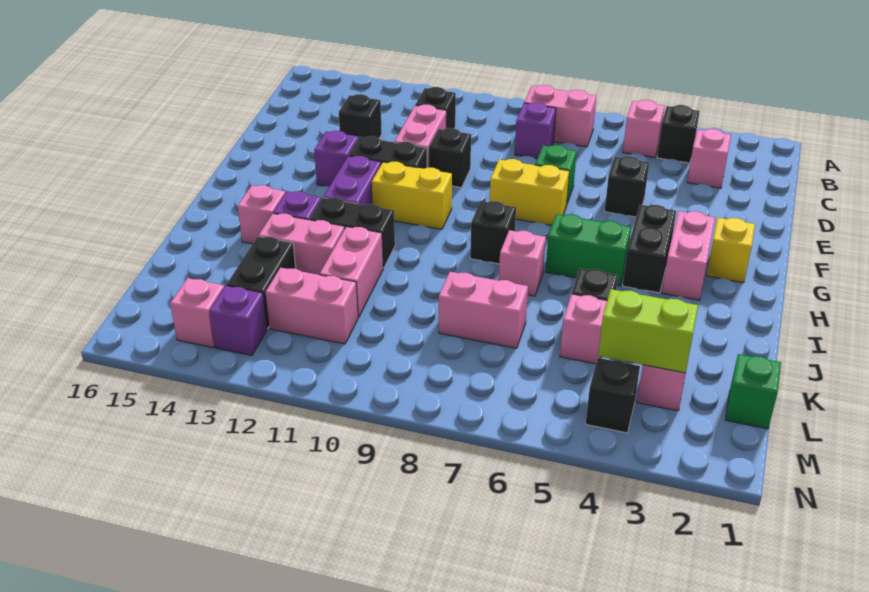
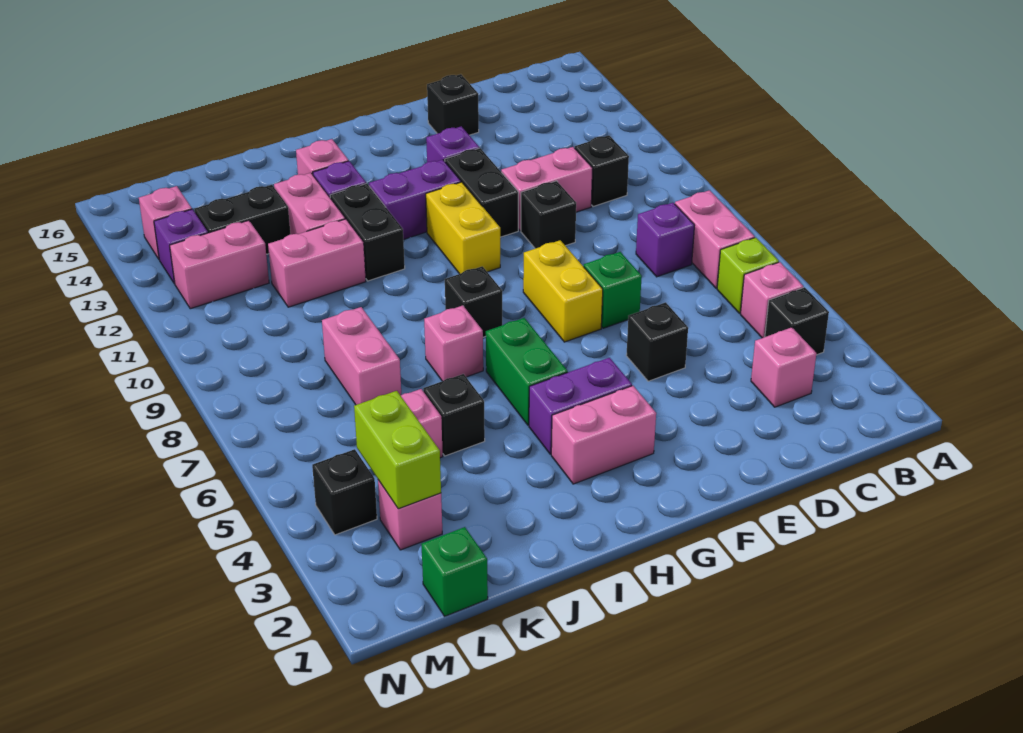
none -> lime 1x1 brick [717,238,779,313]
black 1x1 brick [339,94,382,139] -> black 1x1 brick moved to [427,74,479,135]
yellow 1x1 brick [706,218,755,283] -> none
black 1x2 brick [623,205,676,293] -> purple 1x2 brick [529,358,632,454]
pink 1x2 brick [265,268,358,344] -> pink 1x2 brick turned to [170,220,269,309]

